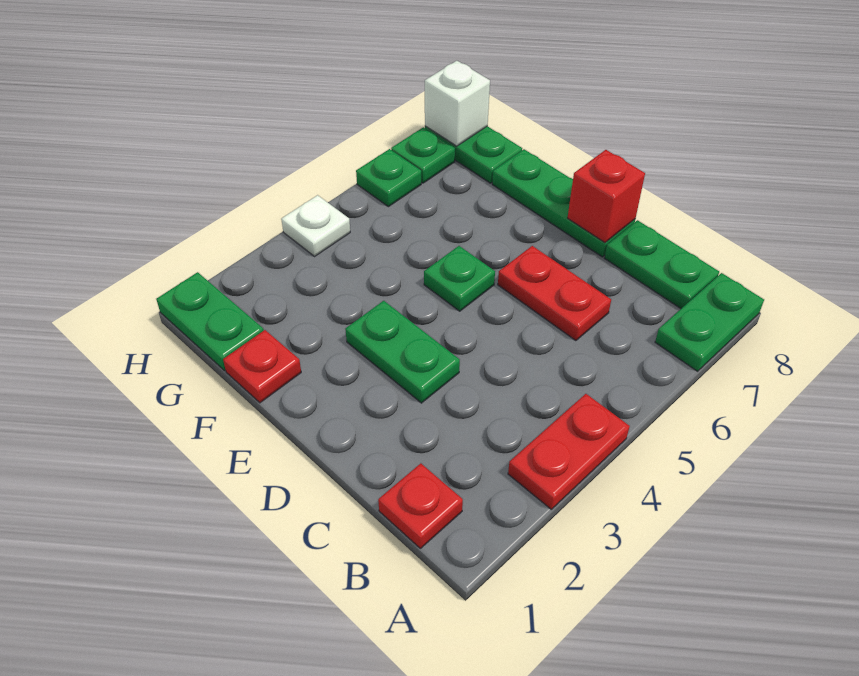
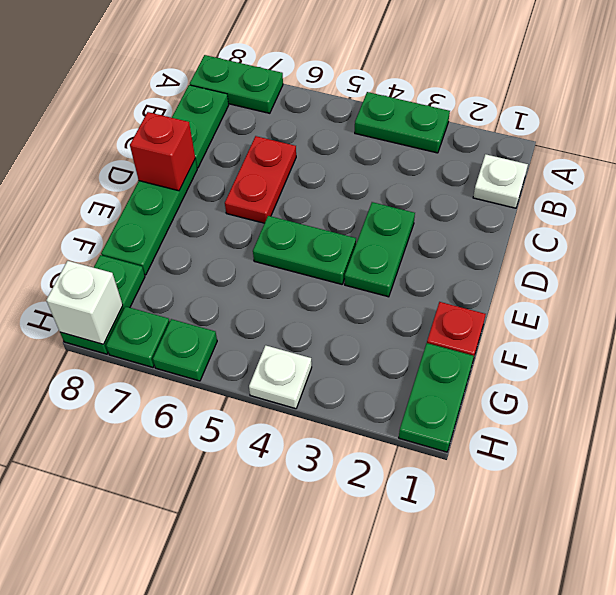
red 1x2 plate [508,394,630,509] -> green 1x2 plate [355,92,450,153]
red 1x1 plate [378,463,463,548] -> white 1x1 plate [473,154,528,208]
green 1x1 plate [424,246,495,311] -> green 1x2 plate [253,216,356,284]

